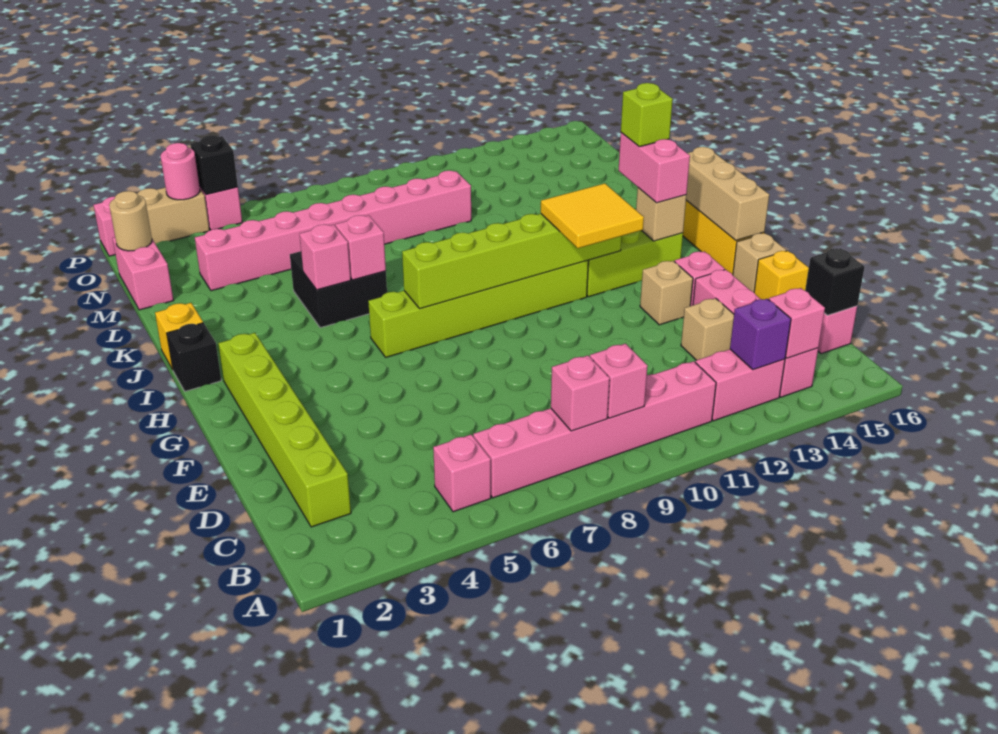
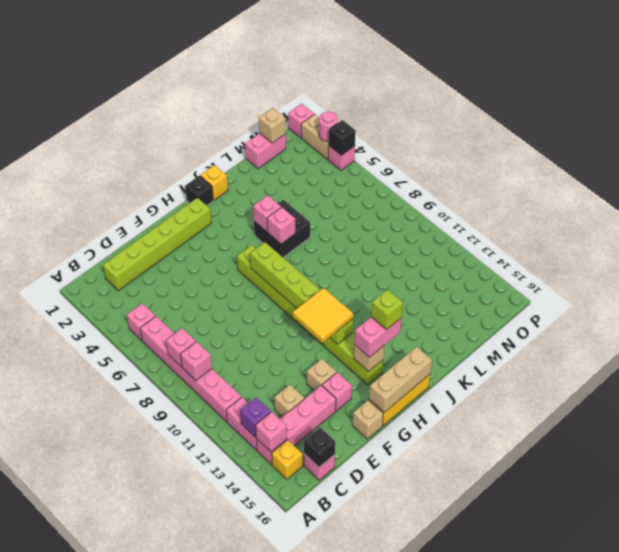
yellow 1x1 brick [754,251,809,300] -> yellow 1x1 brick moved to [272,440,303,479]
pink 1x8 brick [195,171,471,291] -> none
tan 1x1 round brick [109,191,152,251] -> tan 1x1 brick [259,108,286,143]

